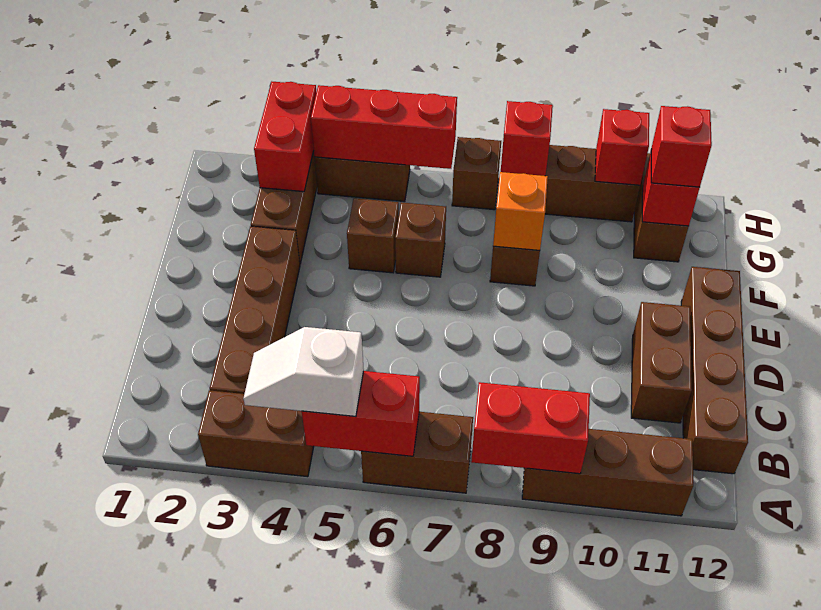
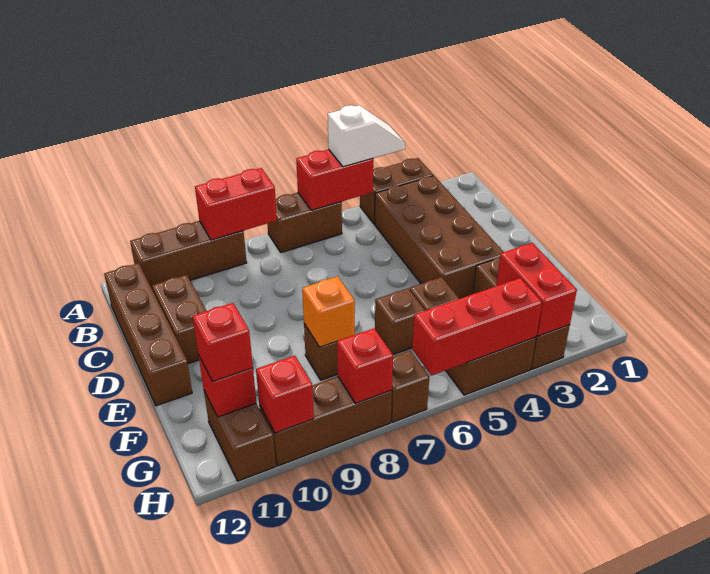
brown 1x4 brick [210,226,300,394] -> brown 2x4 brick [375,176,503,299]

